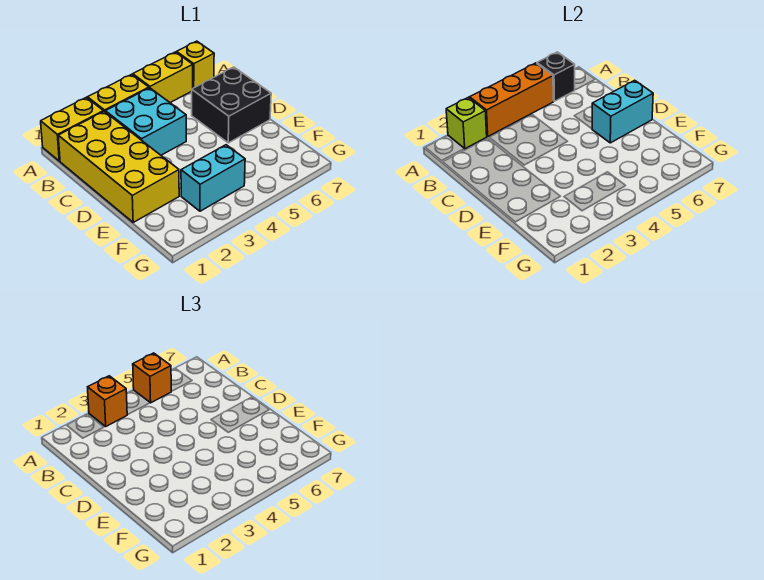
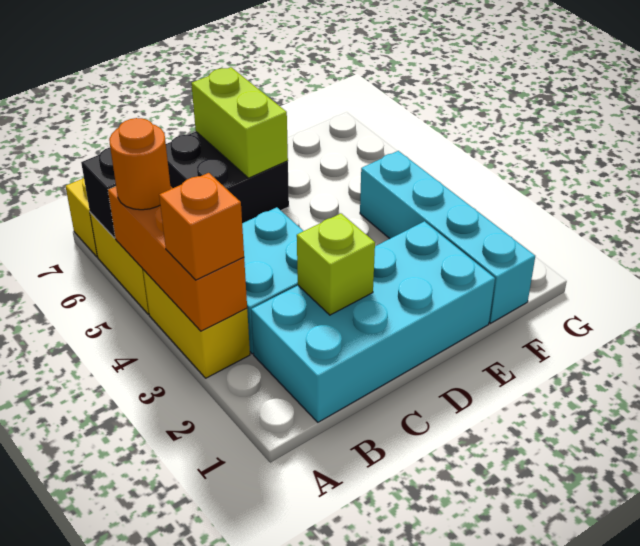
yellow 1x2 brick [41,97,103,161] -> none
lime 1x1 brick [446,97,487,149] -> lime 1x1 brick moved to [297,213,375,315]
orange 1x1 brick [133,353,171,403] -> orange 1x1 round brick [109,118,171,210]
yellow 2x4 brick [58,111,179,222] -> cyan 2x4 brick [251,221,495,422]
cyan 1x2 brick [592,80,653,143] -> lime 1x2 brick [191,67,288,178]
cyan 1x2 brick [181,145,245,211] -> cyan 1x4 brick [360,151,535,323]

